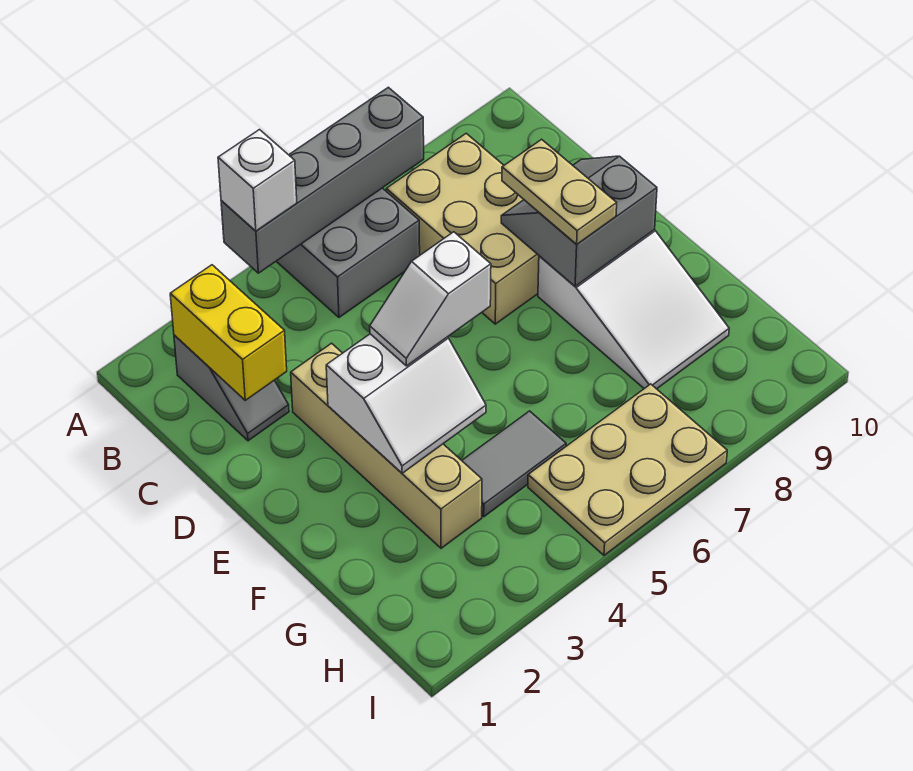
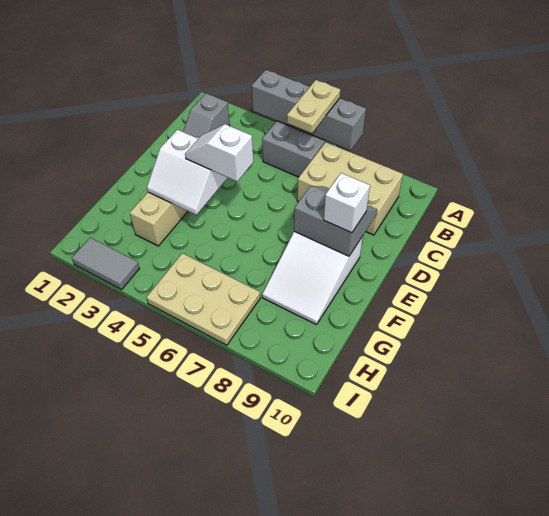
white 1x1 brick [218,130,297,231] -> white 1x1 brick moved to [324,173,370,233]
yellow 1x2 brick [170,265,287,400] -> none
tan 2x3 brick [386,133,539,324] -> tan 2x3 brick turned to [297,142,403,235]
tan 1x2 plate [502,139,617,244] -> tan 1x2 plate moved to [287,80,340,133]
grey 1x2 tile [462,411,566,517] -> grey 1x2 tile moved to [72,238,140,289]

